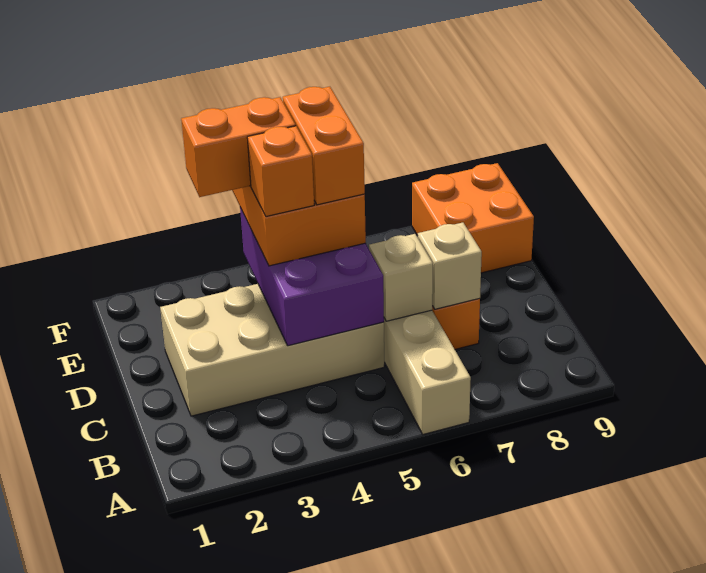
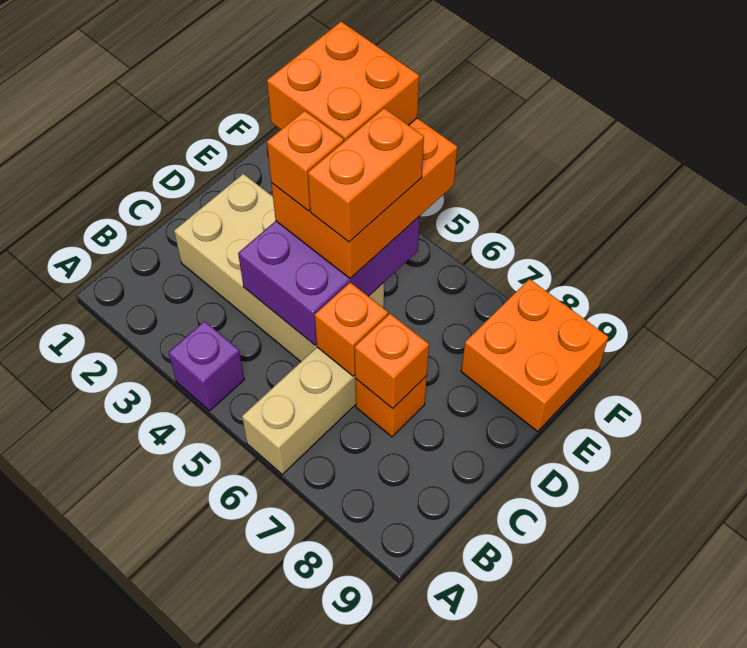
none -> purple 1x1 brick [169,321,244,411]
tan 1x1 brick [369,234,433,321] -> orange 1x1 brick [315,282,388,376]
tan 1x1 brick [418,222,482,309] -> orange 1x1 brick [355,314,429,408]
orange 1x2 brick [181,97,295,197] -> orange 2x2 brick [267,22,419,141]

